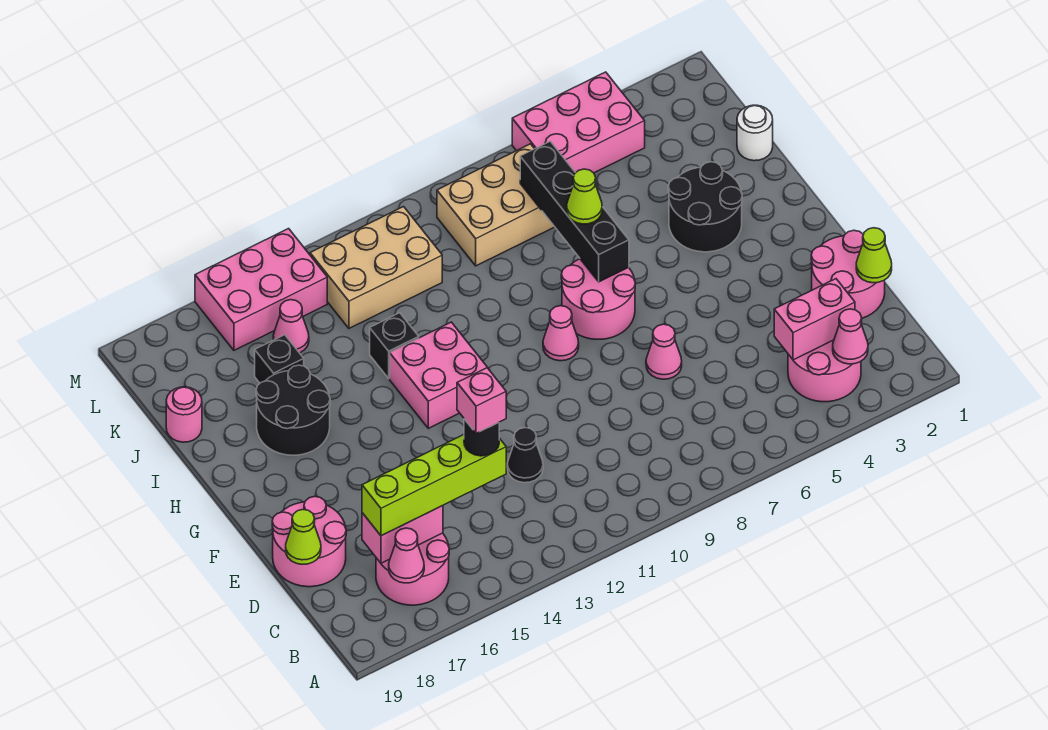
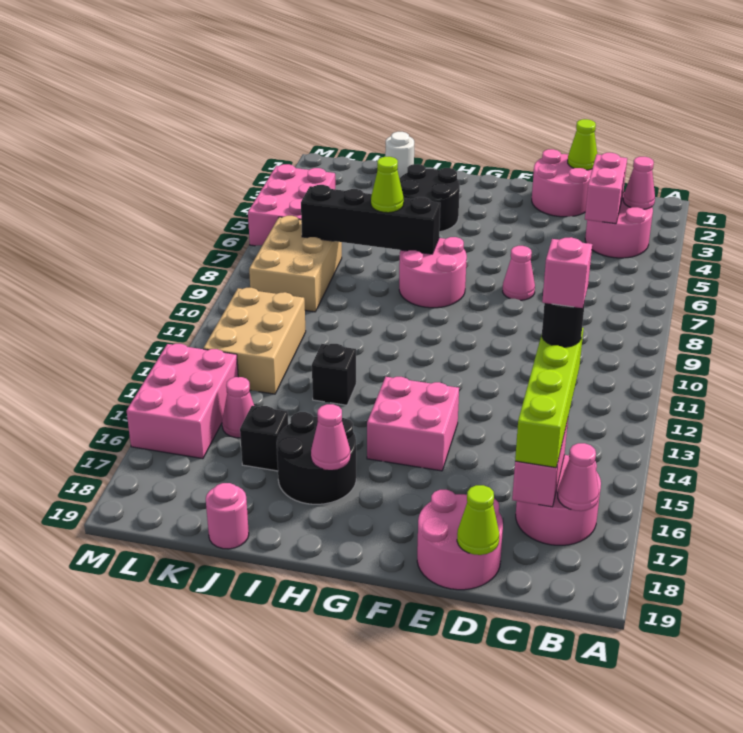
black 1x1 cone [507,428,543,483] -> none
pink 1x1 cone [543,306,579,361] -> pink 1x1 cone moved to [311,404,350,470]
pink 2x2 brick [390,322,488,428] -> pink 2x2 brick moved to [367,377,459,471]

